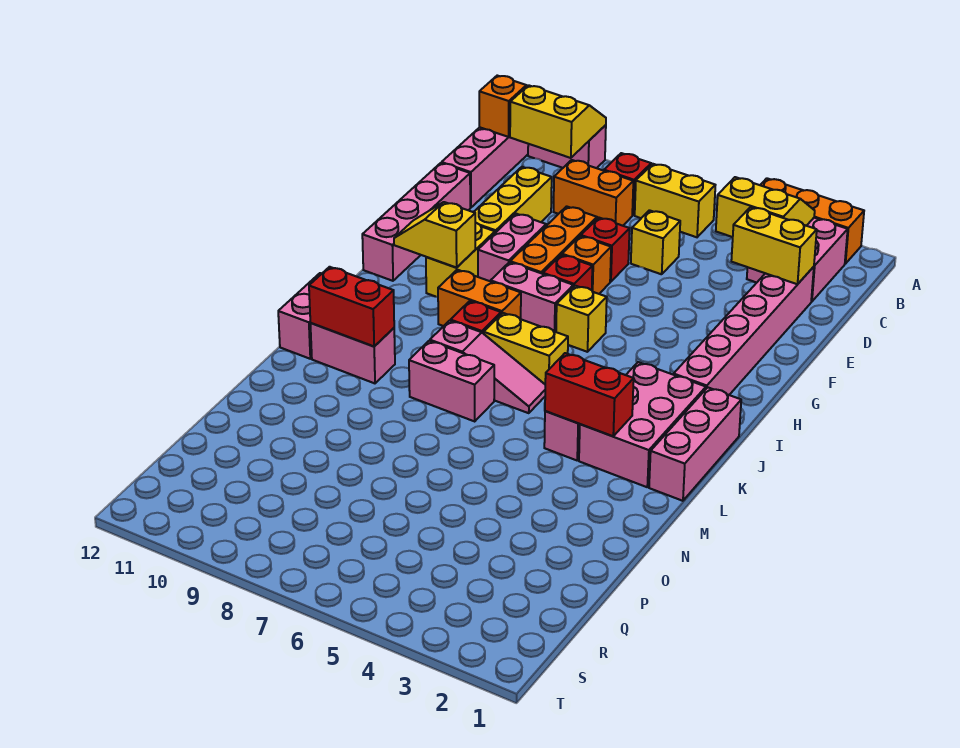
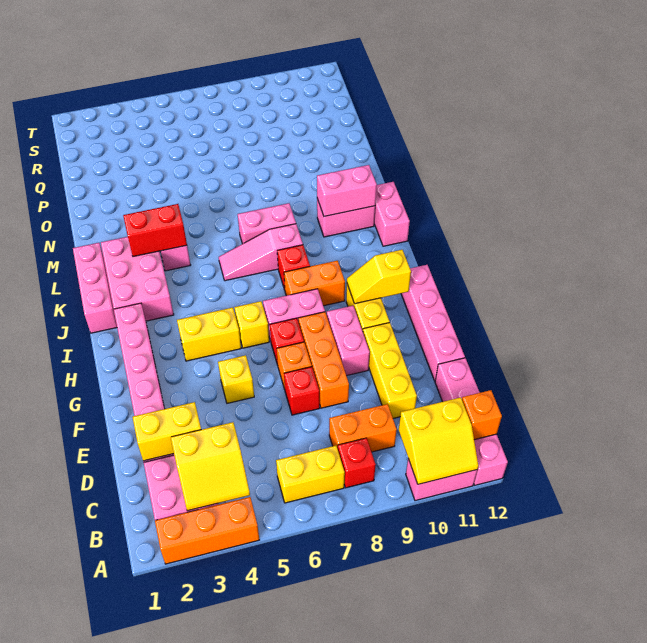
yellow 1x1 brick [631,210,680,274] -> yellow 1x1 brick moved to [218,355,254,403]
yellow 1x2 slope [394,202,475,268] -> yellow 1x2 slope turned to [347,250,411,304]
yellow 1x2 brick [484,313,568,384] -> yellow 1x2 brick moved to [177,308,241,361]
red 1x2 brick [309,267,394,346] -> pink 1x2 brick [317,165,377,216]

